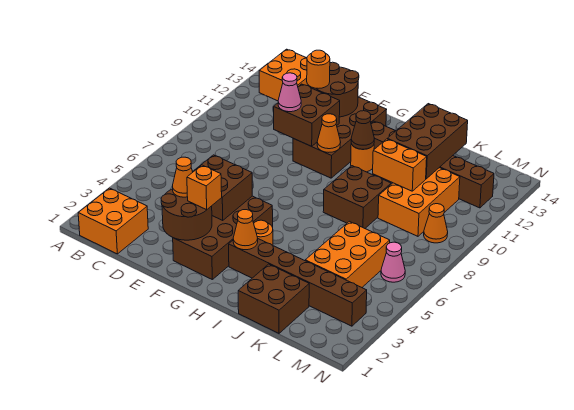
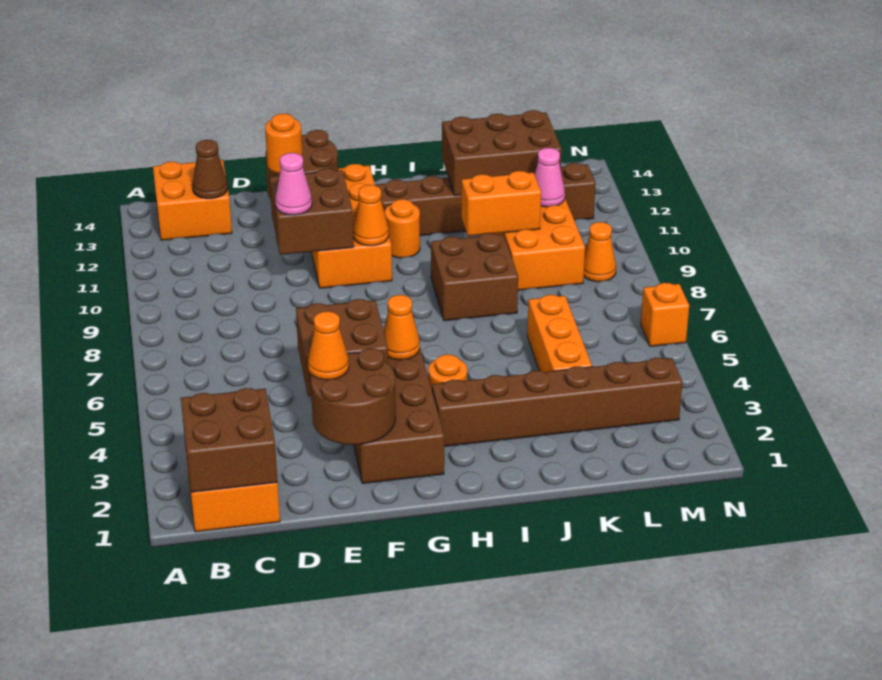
orange 1x1 brick [187,165,222,210] -> orange 1x1 brick moved to [641,283,689,347]
brown 2x4 brick [293,97,387,178] -> orange 2x4 brick [312,164,392,288]
orange 1x1 cone [233,210,258,250] -> orange 1x1 cone moved to [384,295,420,360]
brown 1x1 cone [351,111,374,149] -> brown 1x1 cone moved to [192,140,228,199]
brown 2x2 brick [238,264,309,333] -> brown 2x2 brick moved to [181,388,278,492]
brown 2x3 brick [388,104,468,179] -> brown 2x3 brick turned to [442,110,562,196]
orange 2x3 brick [305,221,390,287] -> orange 1x3 brick [527,295,592,372]
pink 1x1 cone [381,242,405,282] -> pink 1x1 cone moved to [534,148,565,207]

